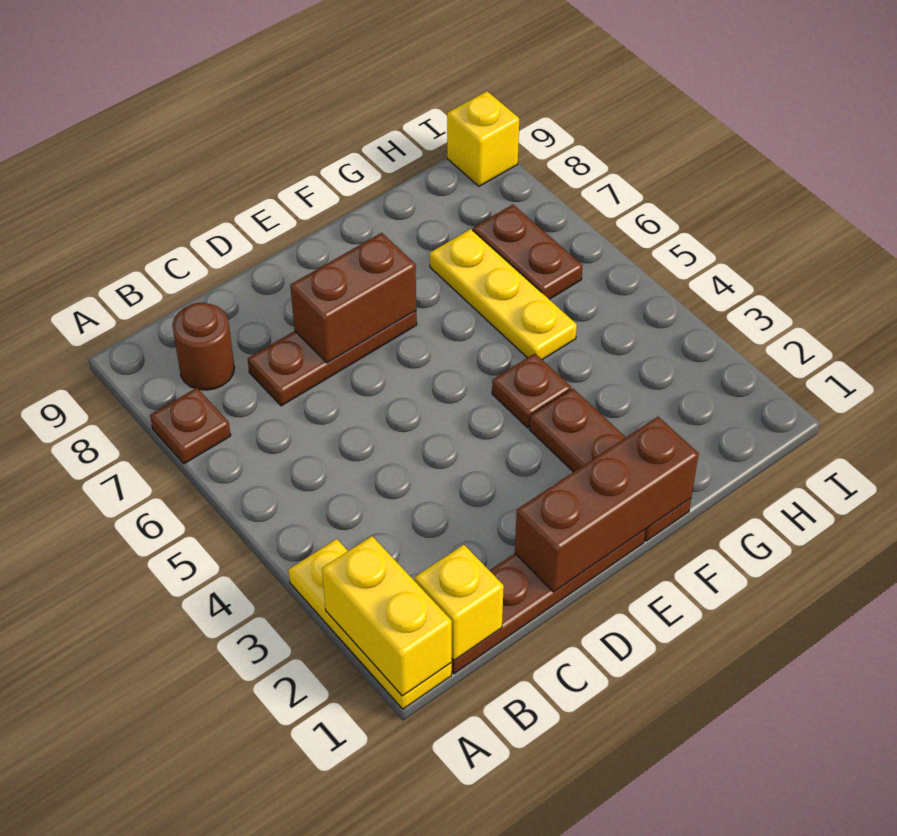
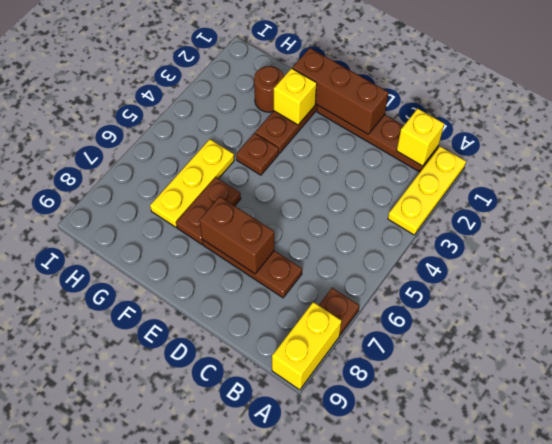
yellow 1x2 brick [322,536,452,696] -> yellow 1x2 brick moved to [272,302,342,390]
brown 1x1 round brick [172,303,235,390] -> brown 1x1 round brick moved to [254,66,284,112]
brown 1x2 plate [473,205,582,299] -> brown 1x2 plate moved to [176,177,241,244]
yellow 1x1 brick [447,91,519,186] -> yellow 1x1 brick moved to [274,68,317,125]

